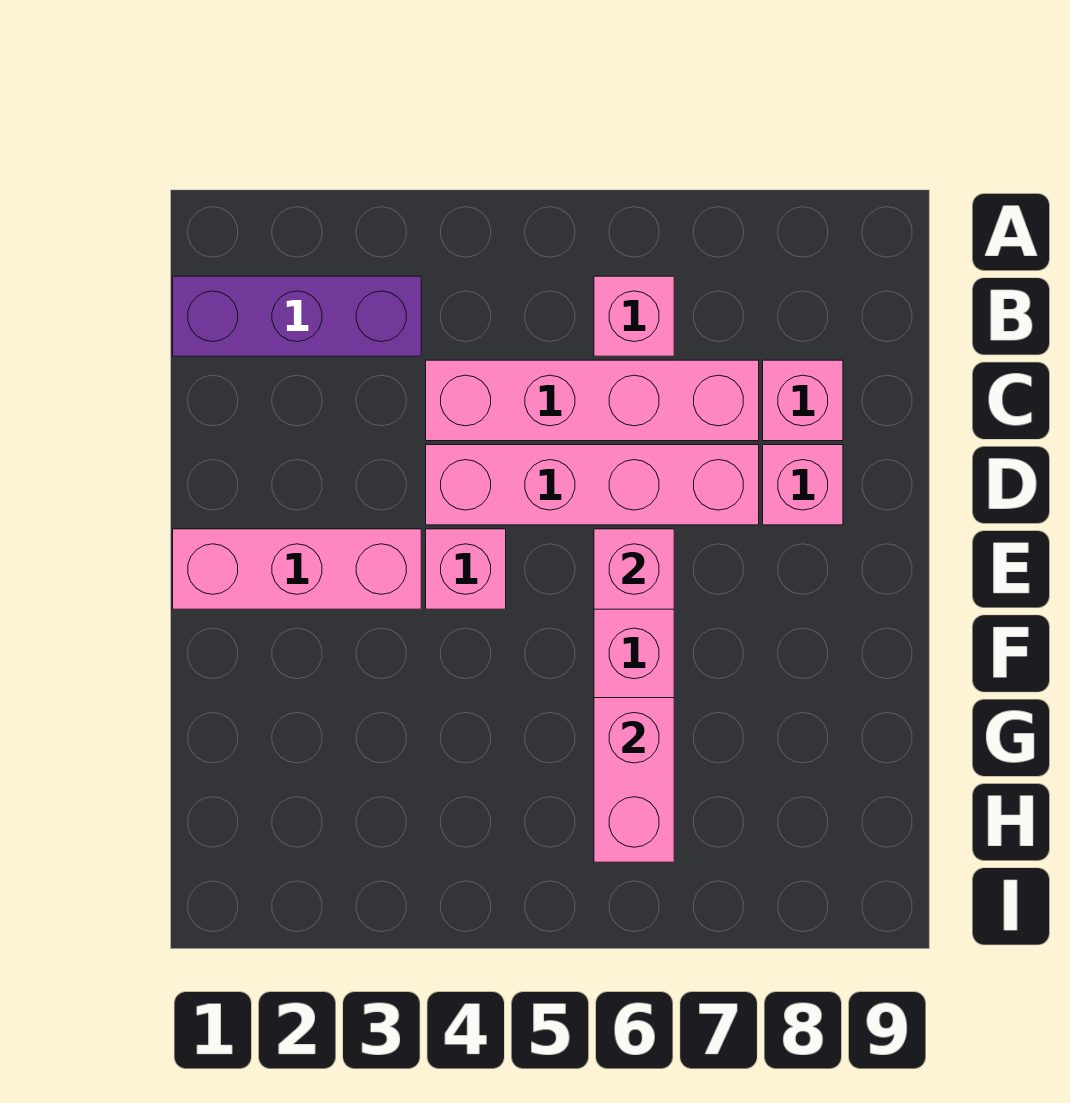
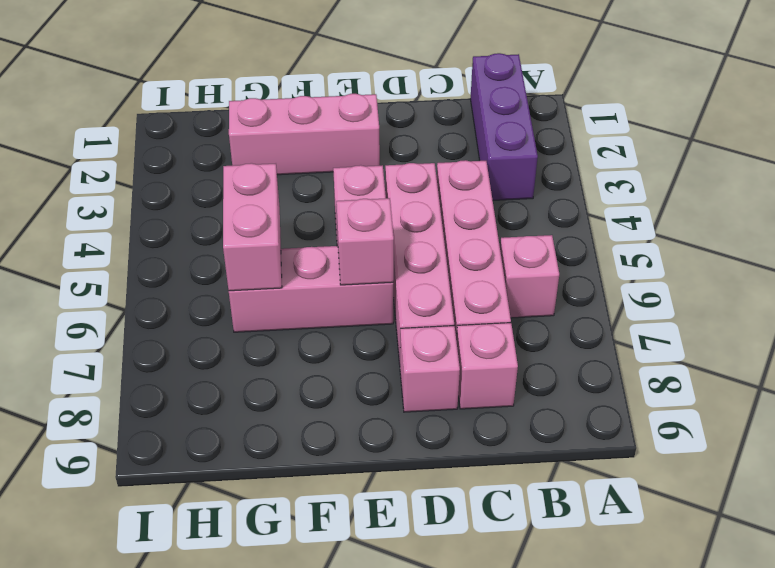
pink 1x3 brick [173,529,421,609] -> pink 1x3 brick turned to [229,94,380,175]
pink 1x2 brick [594,698,674,862] -> pink 1x2 brick turned to [223,163,282,291]

